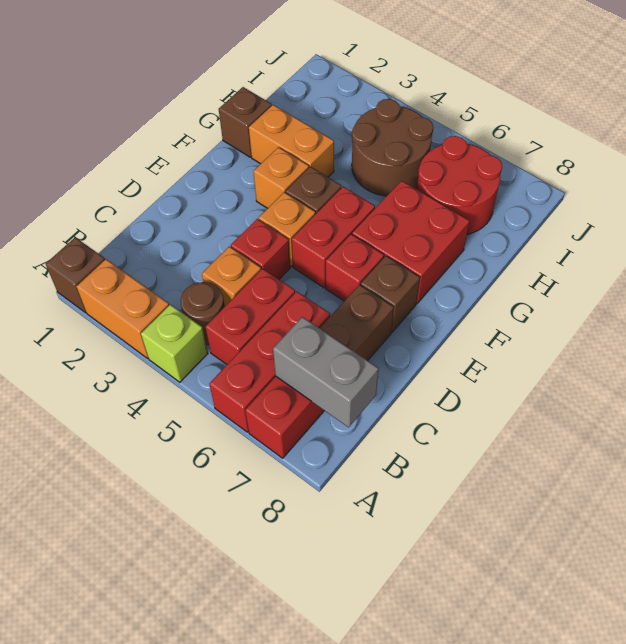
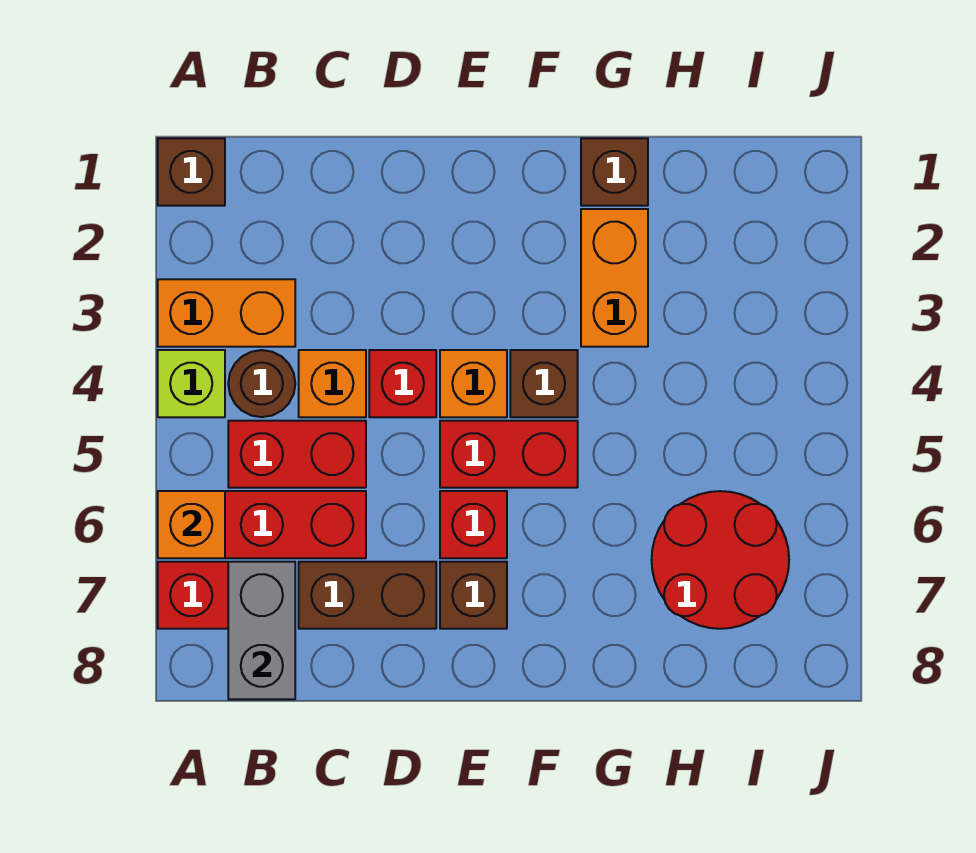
orange 1x2 brick [76,259,169,358] -> orange 1x2 brick turned to [158,279,295,347]
orange 1x1 brick [253,147,309,208] -> orange 1x1 brick moved to [158,491,225,558]
red 2x2 brick [352,181,469,303] -> none
brown 2x2 round brick [352,99,433,196] -> none

